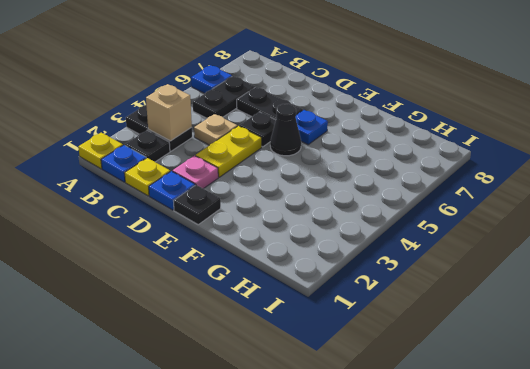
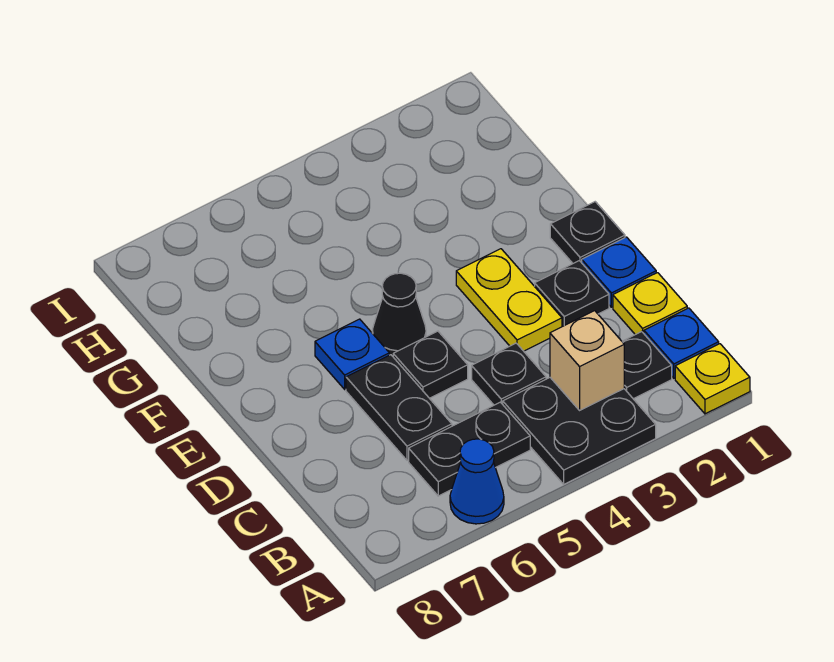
black 1x2 plate [126,105,192,151] -> black 2x2 plate [503,378,656,484]
blue 1x1 plate [191,65,232,93] -> blue 1x1 cone [450,439,504,524]
tan 1x1 plate [194,114,237,145] -> black 1x1 plate [472,343,546,405]
pink 1x1 plate [173,156,218,188] -> black 1x1 plate [535,261,609,327]
yellow 1x2 plate [196,126,262,177] -> yellow 1x2 plate turned to [456,249,562,351]

